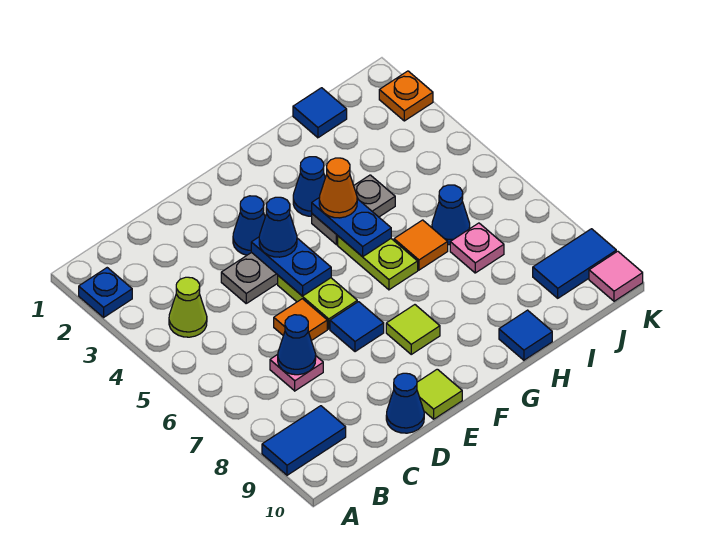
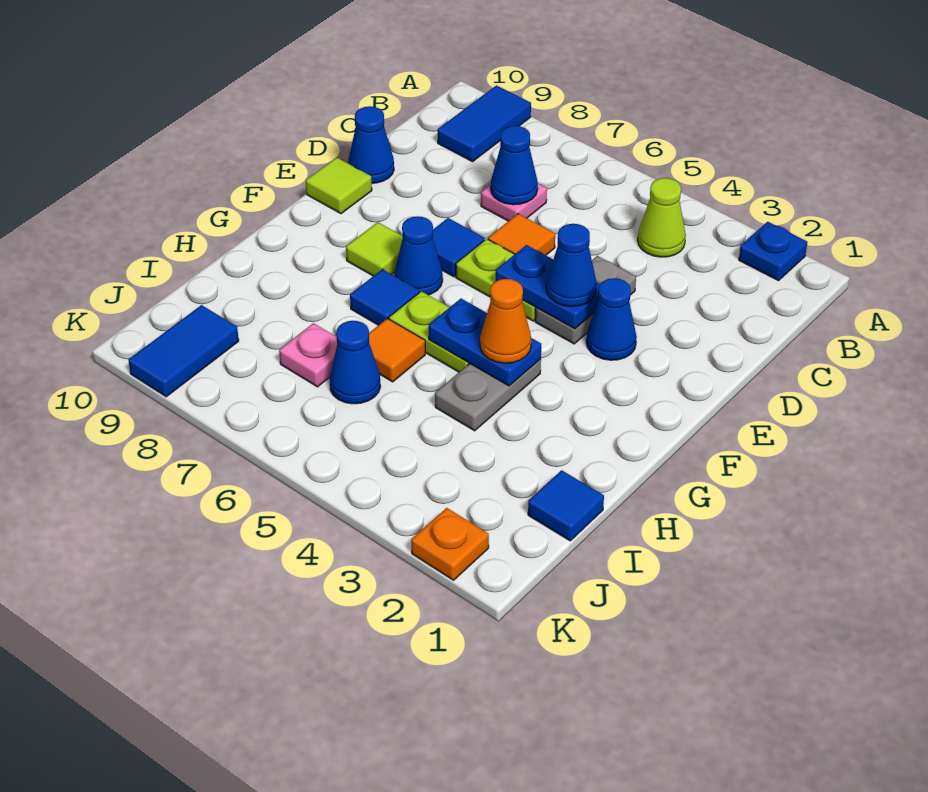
blue 1x1 cone [293,157,325,216] -> blue 1x1 cone moved to [394,216,443,295]
blue 1x1 tile [499,310,552,360] -> blue 1x1 tile moved to [350,269,419,325]
pink 1x1 tile [589,251,643,301] -> none

